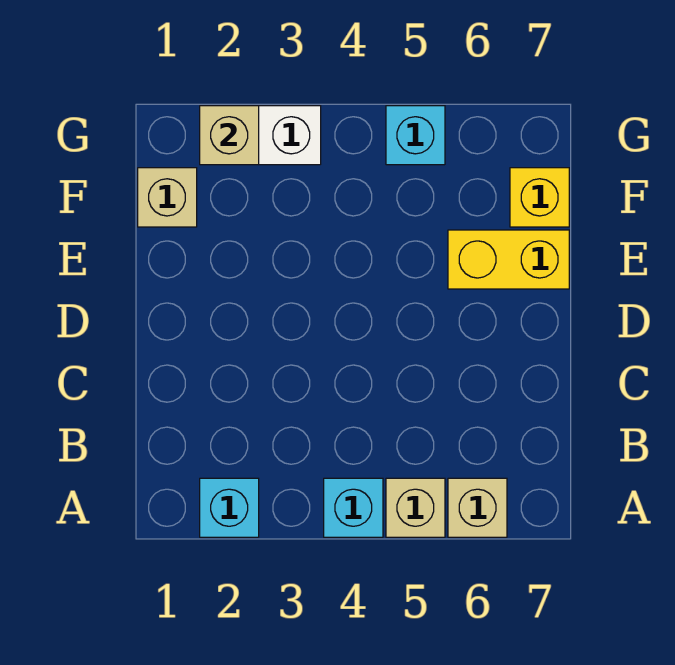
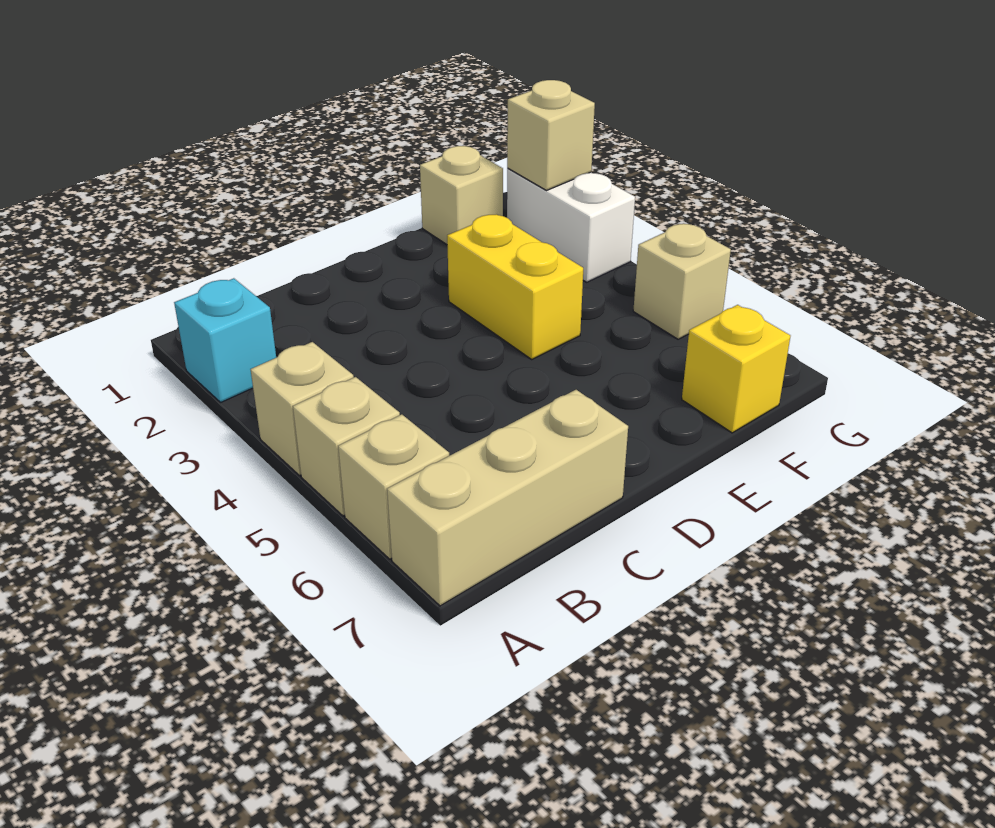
cyan 1x1 brick [324,478,383,537] -> tan 1x1 brick [251,342,354,476]
none -> tan 1x3 brick [387,390,628,606]
yellow 1x2 brick [448,230,569,289] -> yellow 1x2 brick moved to [447,214,583,359]
cyan 1x1 brick [386,106,445,165] -> tan 1x1 brick [633,224,731,339]

